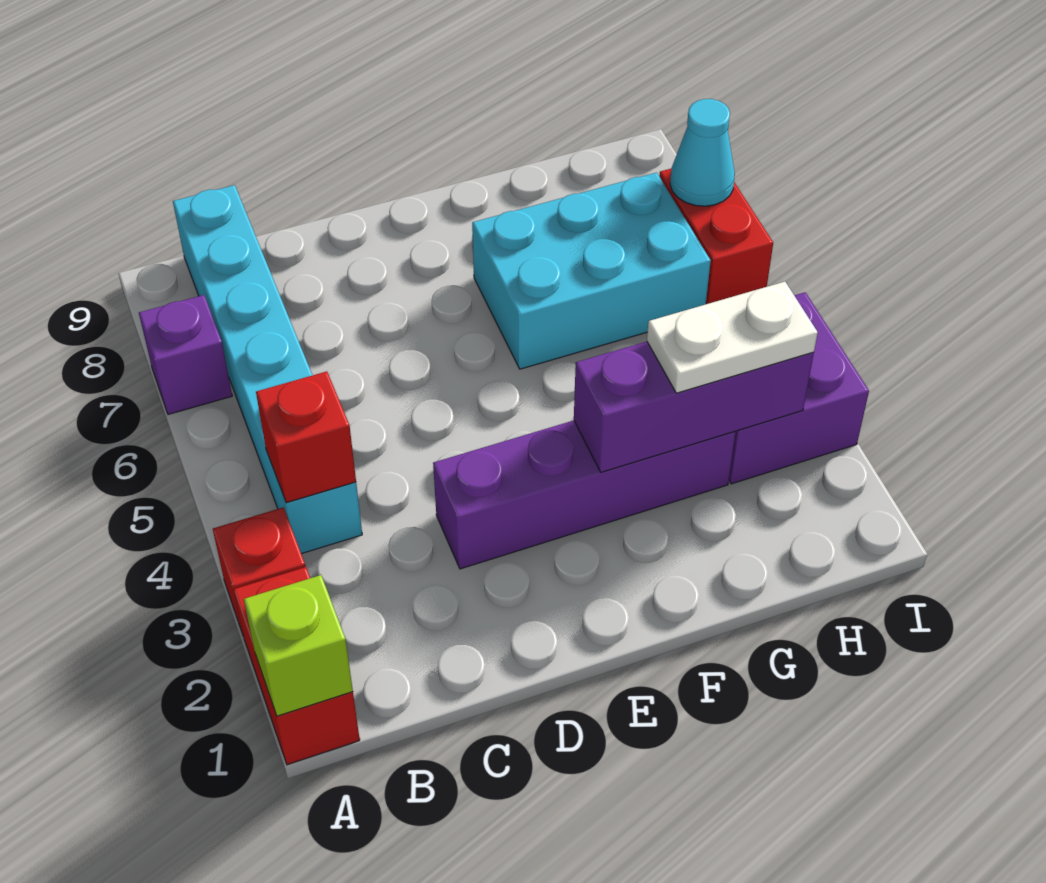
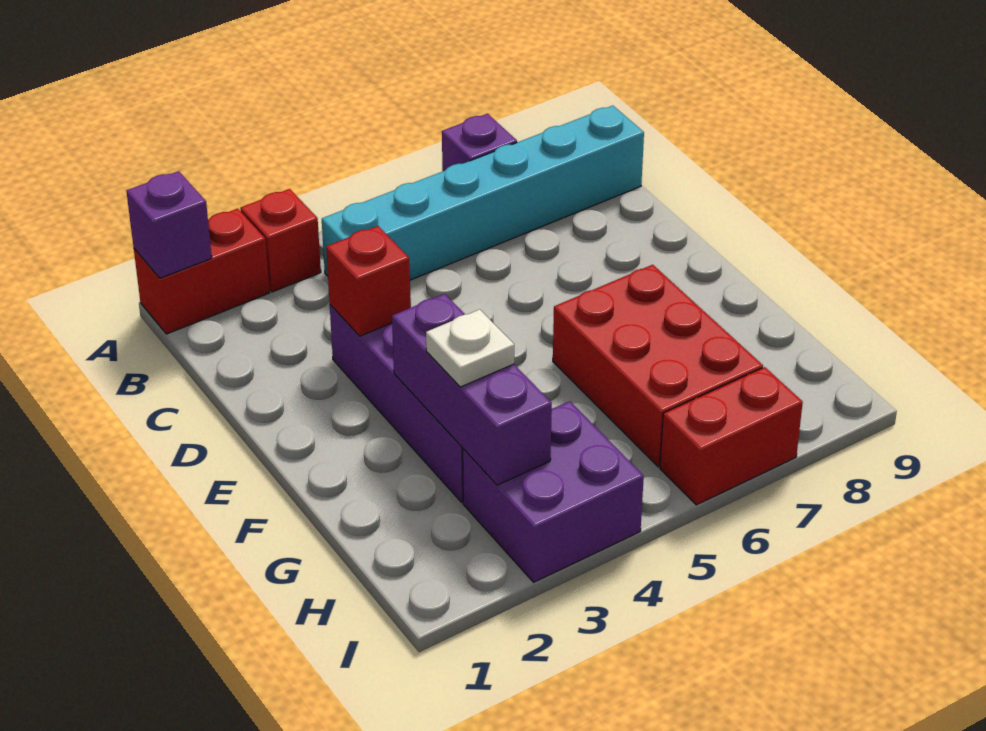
lime 1x1 brick [244,575,353,716] -> purple 1x1 brick [126,171,212,278]
red 1x1 brick [256,371,356,503] -> red 1x1 brick moved to [326,226,411,336]
cyan 2x3 brick [472,172,711,369] -> red 2x3 brick [553,265,763,467]
white 1x2 plate [647,282,818,393] -> white 1x1 plate [426,309,514,387]
cyan 1x1 cone [670,99,735,206] -> none

